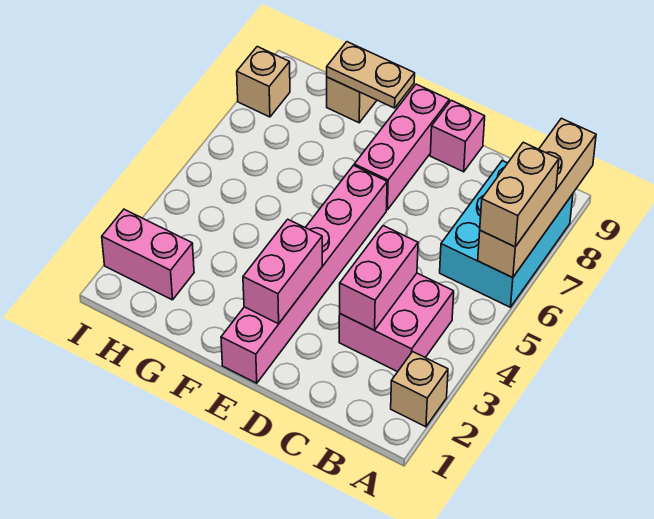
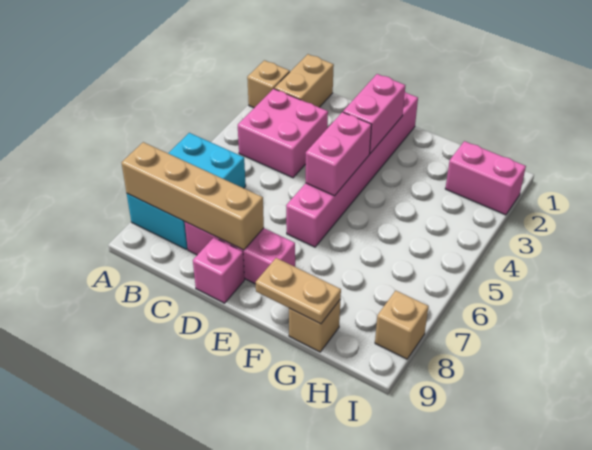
tan 1x4 brick [478,118,596,278] -> tan 1x4 brick turned to [122,142,264,250]
tan 1x2 brick [480,142,559,247] -> tan 1x2 brick moved to [274,54,334,107]
pink 1x2 brick [340,226,418,330] -> pink 1x2 brick moved to [306,112,372,196]
pink 1x3 brick [354,84,449,210] -> pink 1x3 brick turned to [185,222,295,284]

